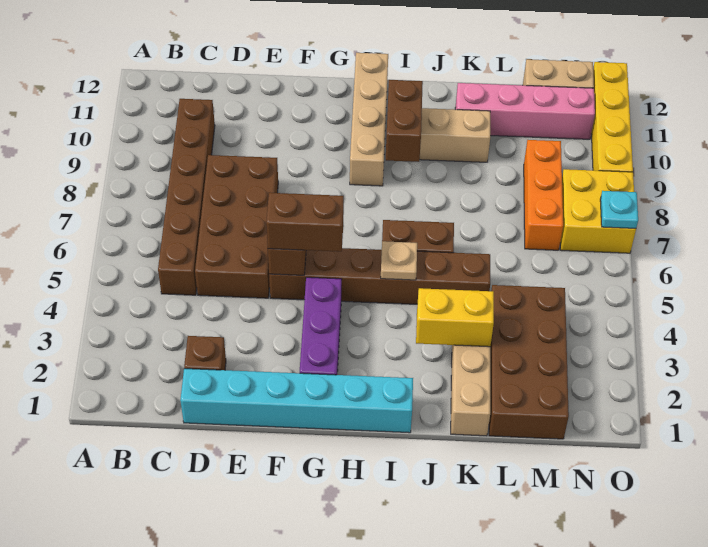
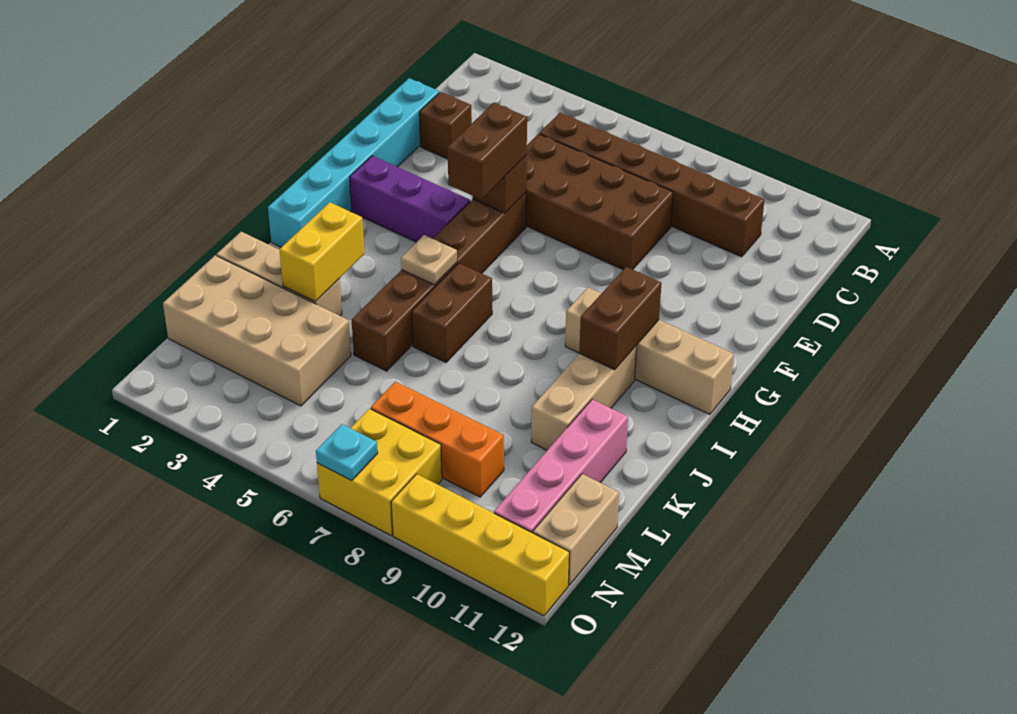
brown 1x2 brick [386,80,423,162] -> brown 1x2 brick turned to [579,267,661,370]
brown 2x4 brick [489,285,569,439] -> tan 2x4 brick [163,255,351,406]

